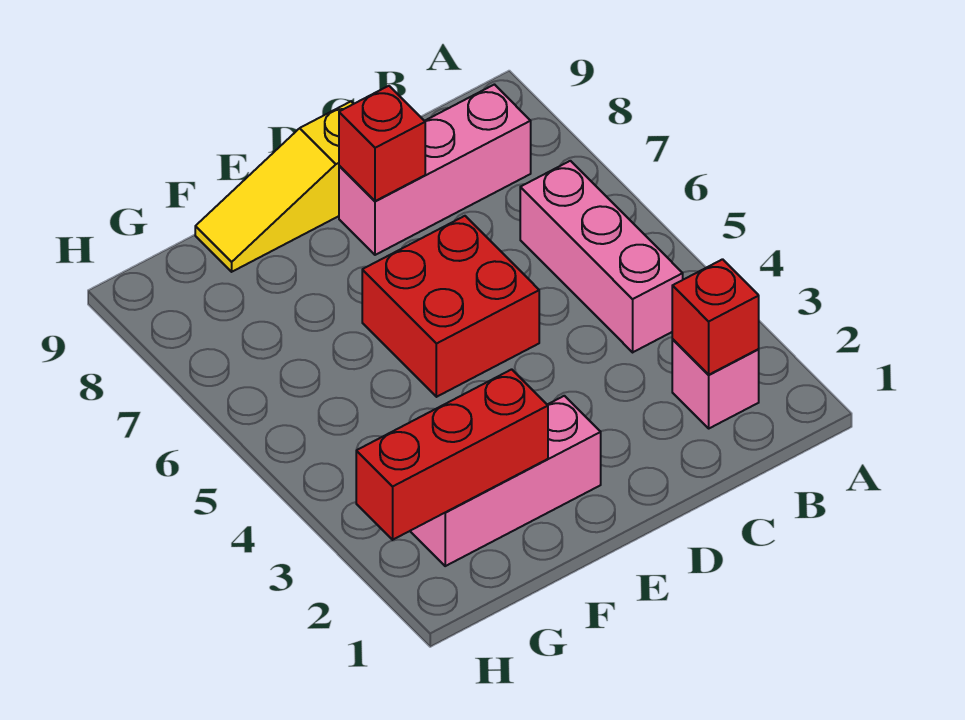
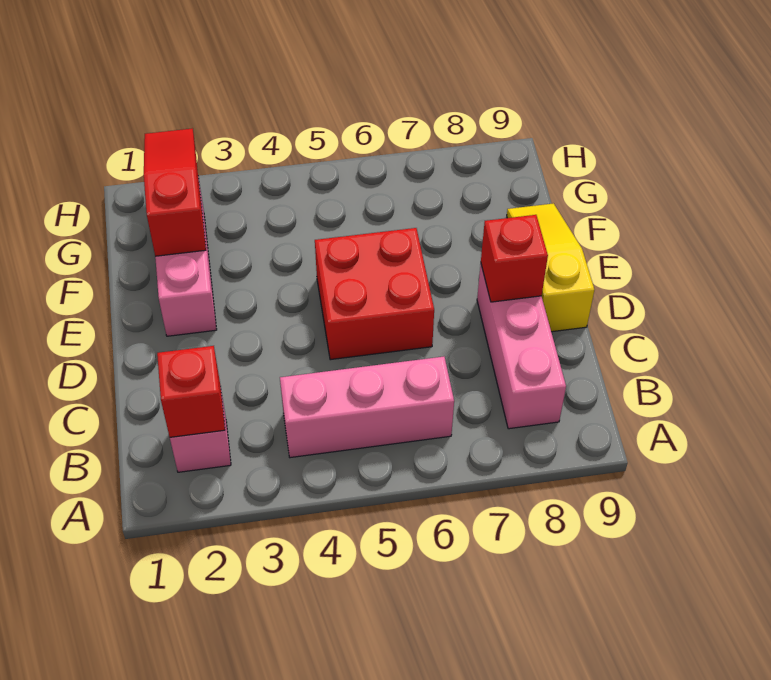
red 1x3 brick [356,369,548,540] -> red 1x3 slope [144,128,206,256]

